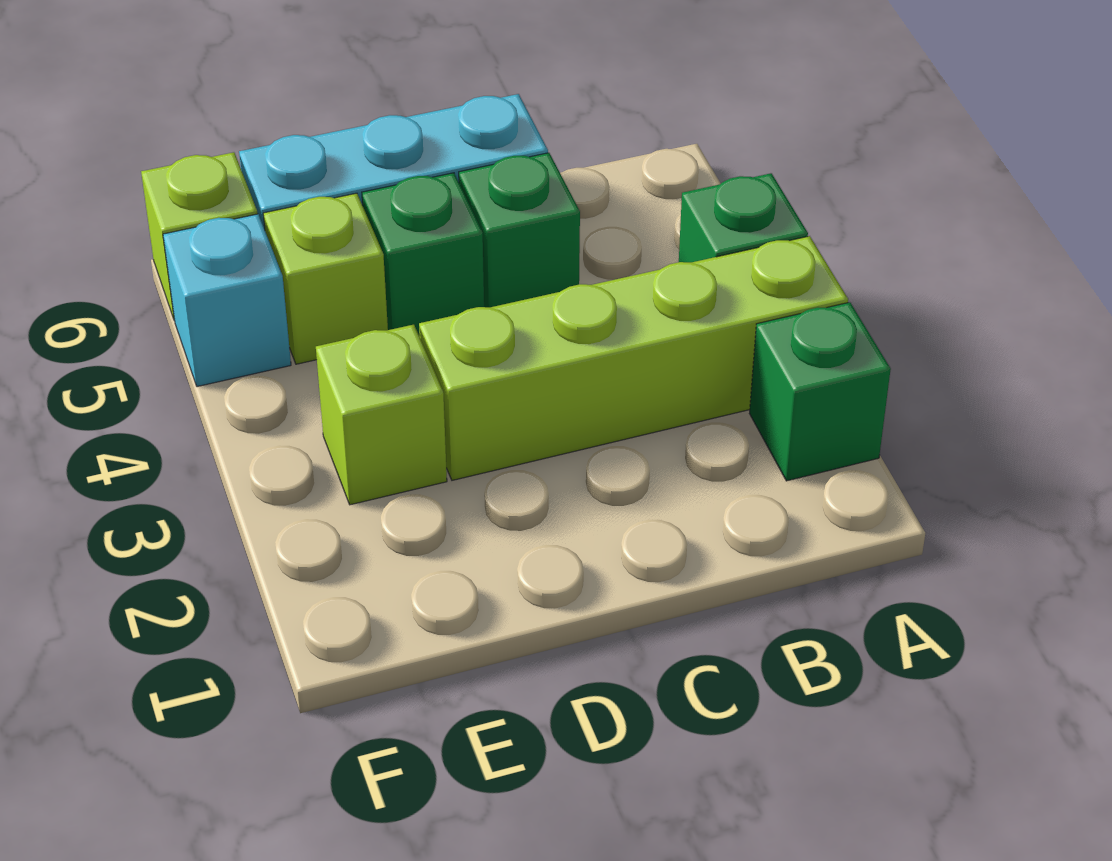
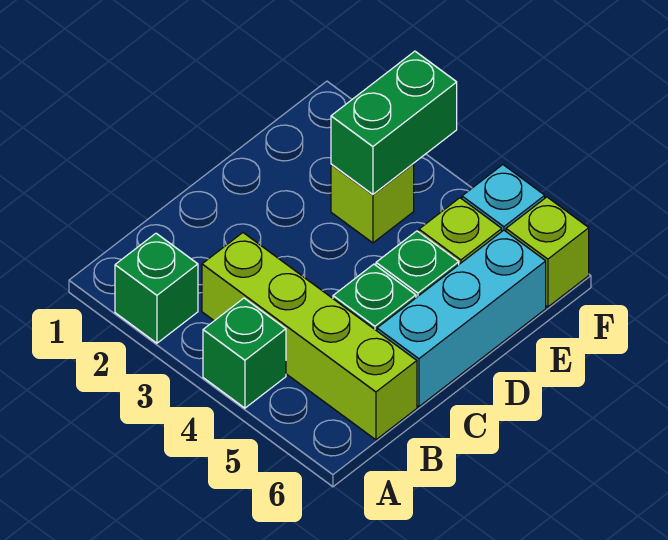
lime 1x4 brick [419,236,848,480] -> lime 1x4 brick turned to [202,233,417,440]
none -> green 1x2 brick [331,51,457,194]

